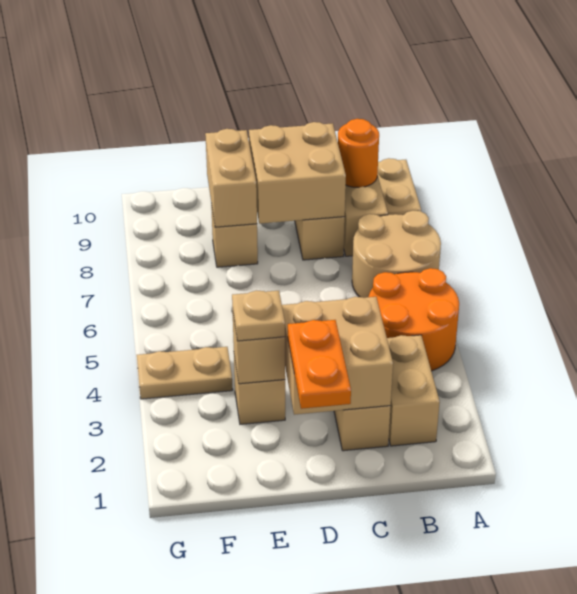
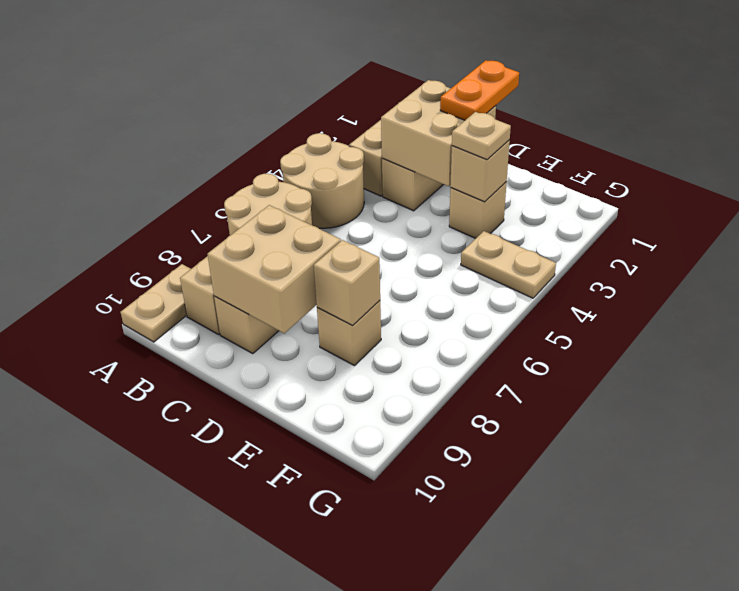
orange 2x2 round brick [369,268,459,371] -> tan 2x2 round brick [280,133,364,228]
orange 1x1 round brick [338,119,379,187] -> none
tan 1x2 brick [205,129,257,227] -> tan 1x1 brick [314,240,380,326]

